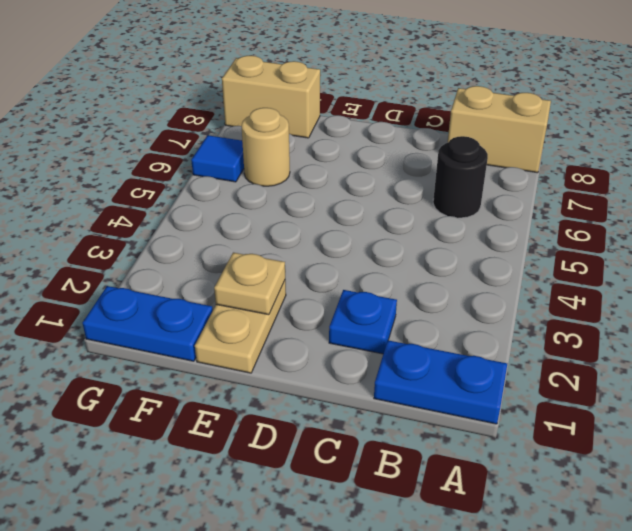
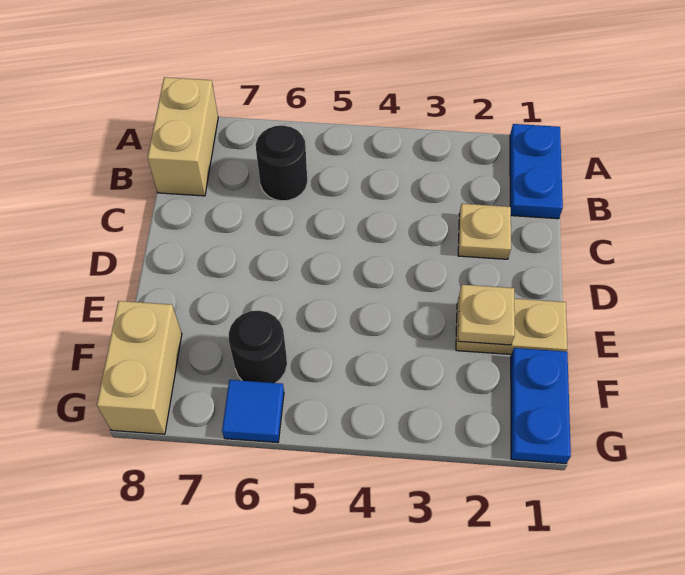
blue 1x1 plate [329,290,397,354] -> tan 1x1 plate [458,204,511,259]
tan 1x1 round brick [241,108,290,186] -> black 1x1 round brick [229,311,287,383]

